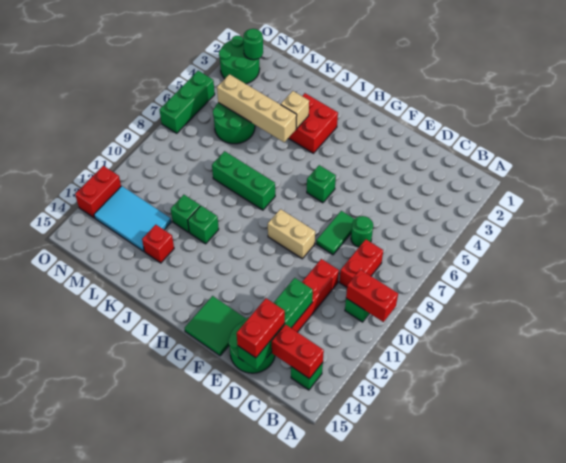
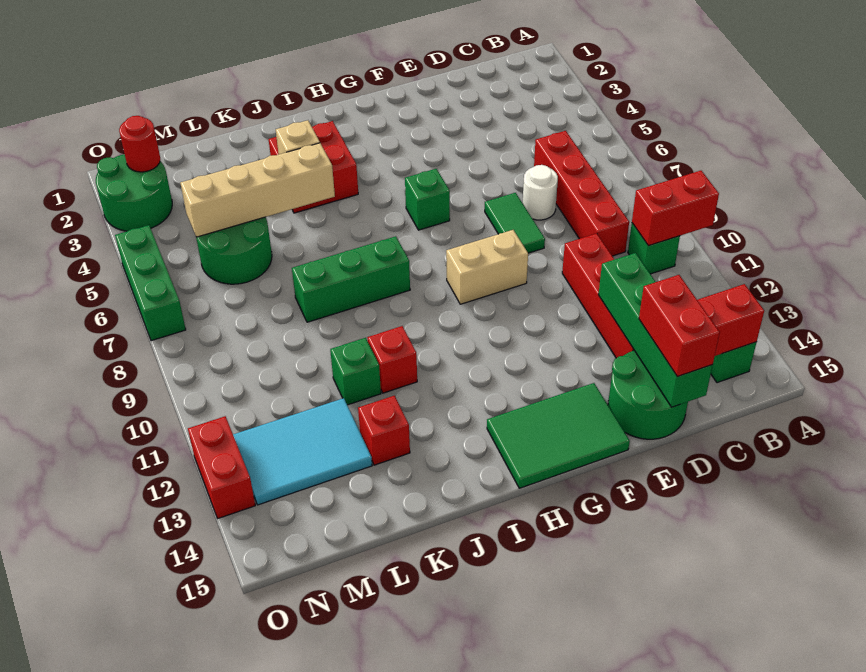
red 1x2 brick [339,239,383,287] -> red 1x4 brick [534,131,629,256]
green 1x1 round brick [351,216,373,247] -> white 1x1 round brick [523,165,558,220]
green 2x2 tile [185,296,246,356] -> green 2x3 tile [487,383,630,488]
green 1x1 brick [188,206,219,244] -> red 1x1 brick [367,326,417,393]
green 1x1 round brick [243,29,263,60] -> red 1x1 round brick [119,116,160,172]

